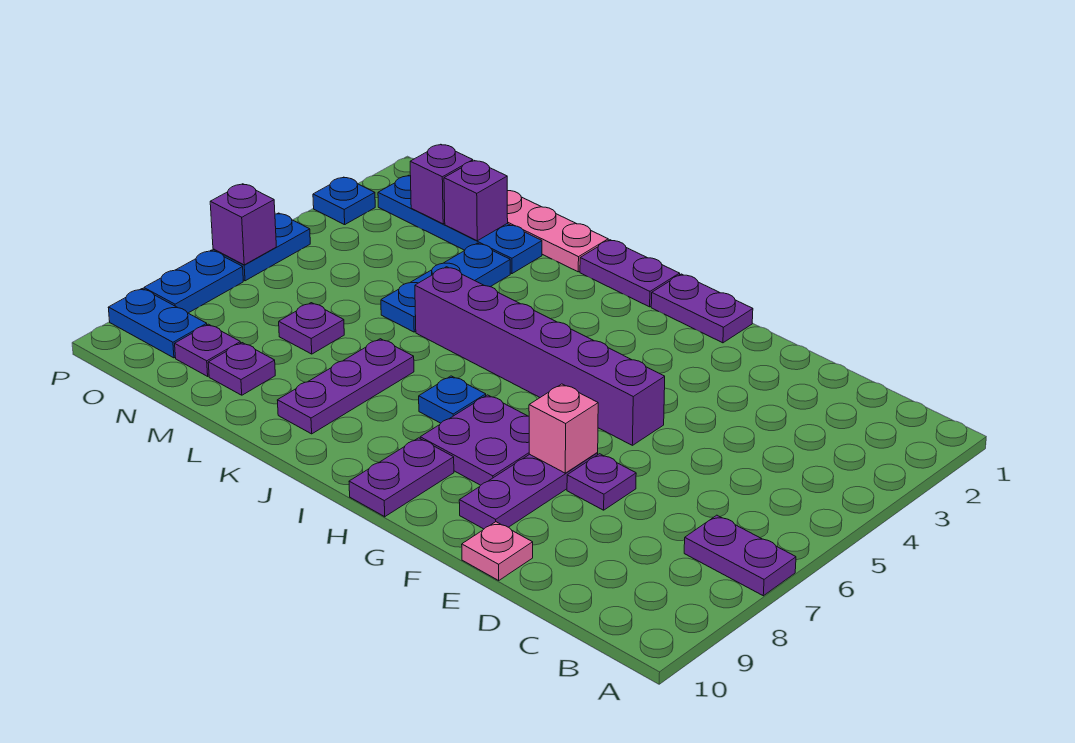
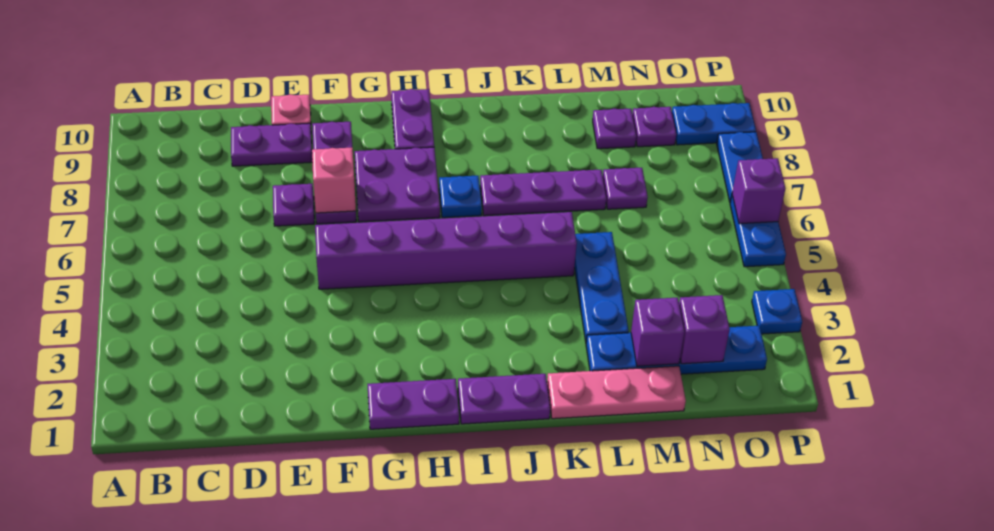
purple 1x2 plate [684,515,796,596] -> purple 1x2 plate moved to [231,123,312,166]
purple 1x3 plate [277,339,414,434] -> purple 1x3 plate turned to [480,170,606,216]

